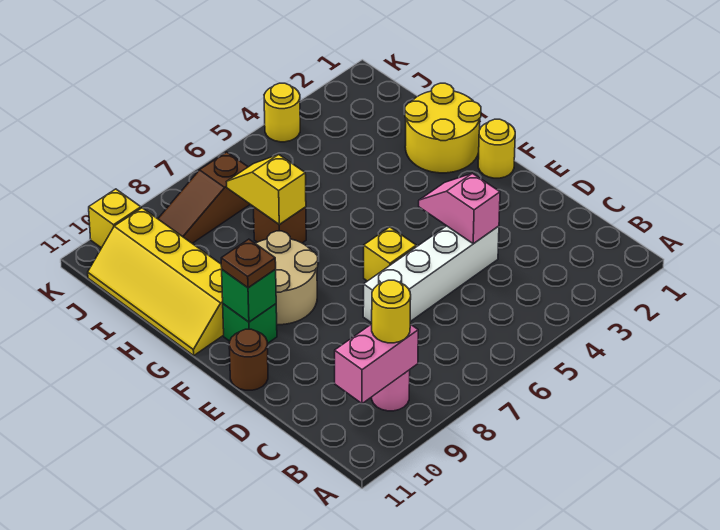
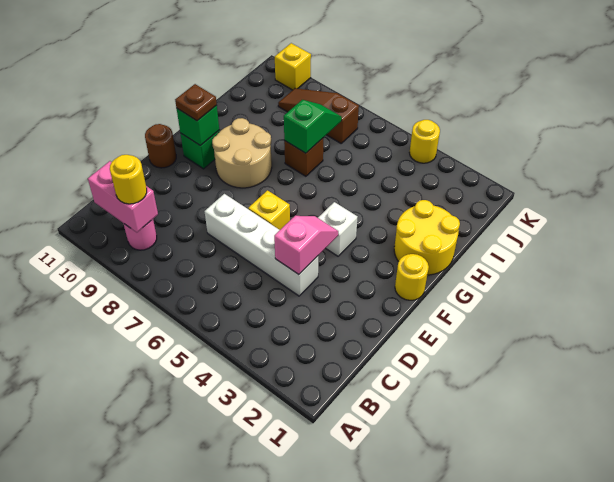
none -> white 1x1 brick [318,202,357,256]
yellow 2x4 slope [88,208,224,355] -> none
yellow 1x2 slope [227,154,306,225] -> green 1x2 slope [284,100,342,153]

